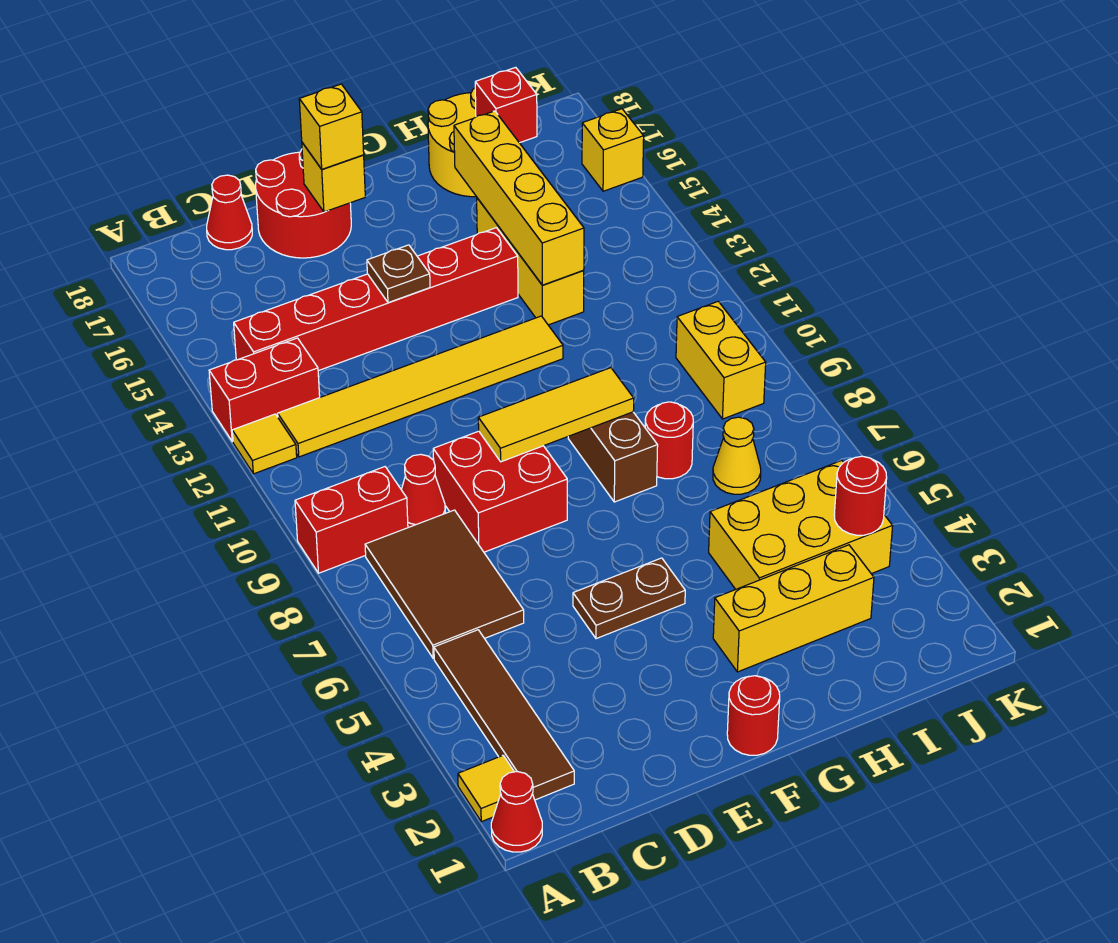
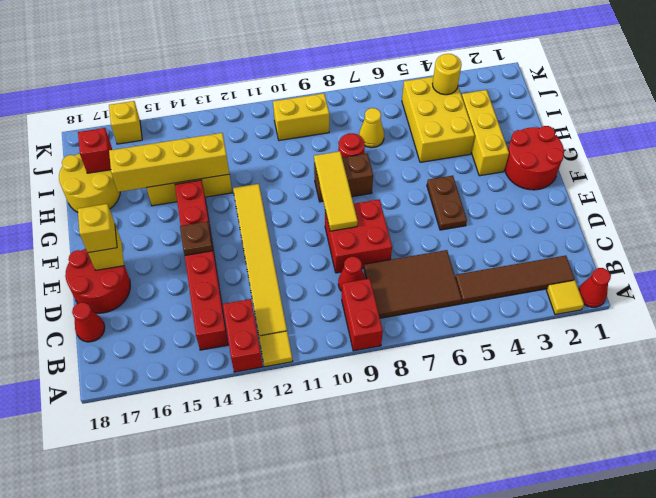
red 1x1 round brick [727,676,780,755] -> red 2x2 round brick [505,126,564,190]
red 1x1 round brick [834,456,887,535] -> yellow 1x1 round brick [432,54,462,95]

